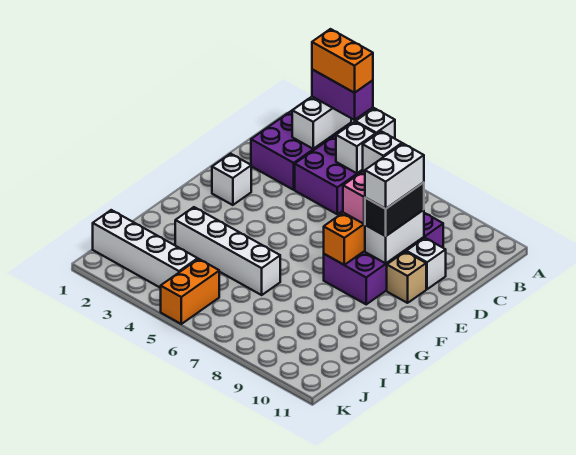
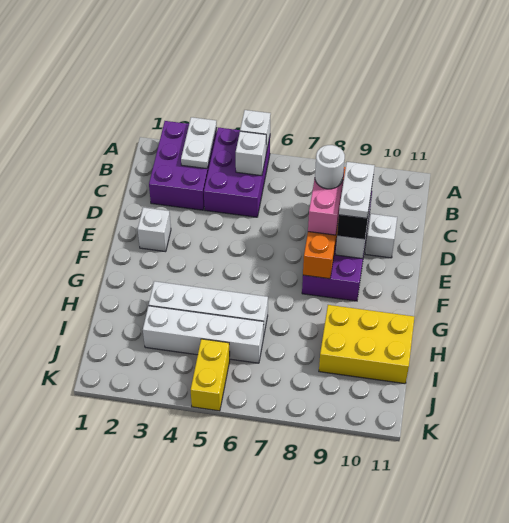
white 1x2 brick [292,97,351,149] -> white 1x2 plate [181,117,217,169]
purple 1x2 brick [312,69,373,120] -> none
orange 1x2 brick [312,29,373,93] -> none
white 1x1 brick [363,131,402,172] -> white 1x1 round brick [315,145,345,189]
white 1x2 brick [365,144,424,209] -> white 1x2 plate [339,162,375,218]
tan 1x1 brick [387,252,426,303] -> none
none -> yellow 2x3 brick [319,305,415,384]
white 1x4 brick [93,210,198,288] -> white 1x4 brick moved to [143,306,264,363]
orange 1x2 brick [161,259,219,324] -> yellow 1x2 brick [191,339,230,411]

